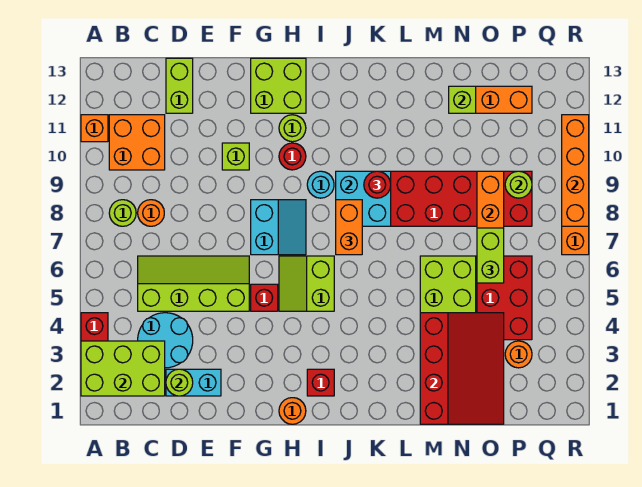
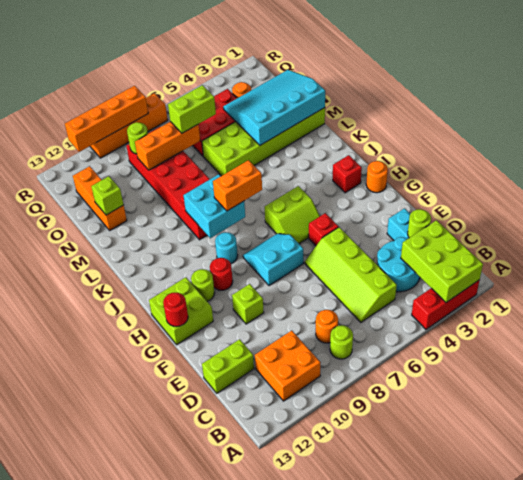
orange 1x1 brick [81,115,108,142] -> none
red 1x1 round brick [364,171,391,198] -> red 1x1 round brick moved to [163,293,188,327]
red 3x4 slope [420,313,504,424] -> cyan 3x4 slope [223,70,325,145]

